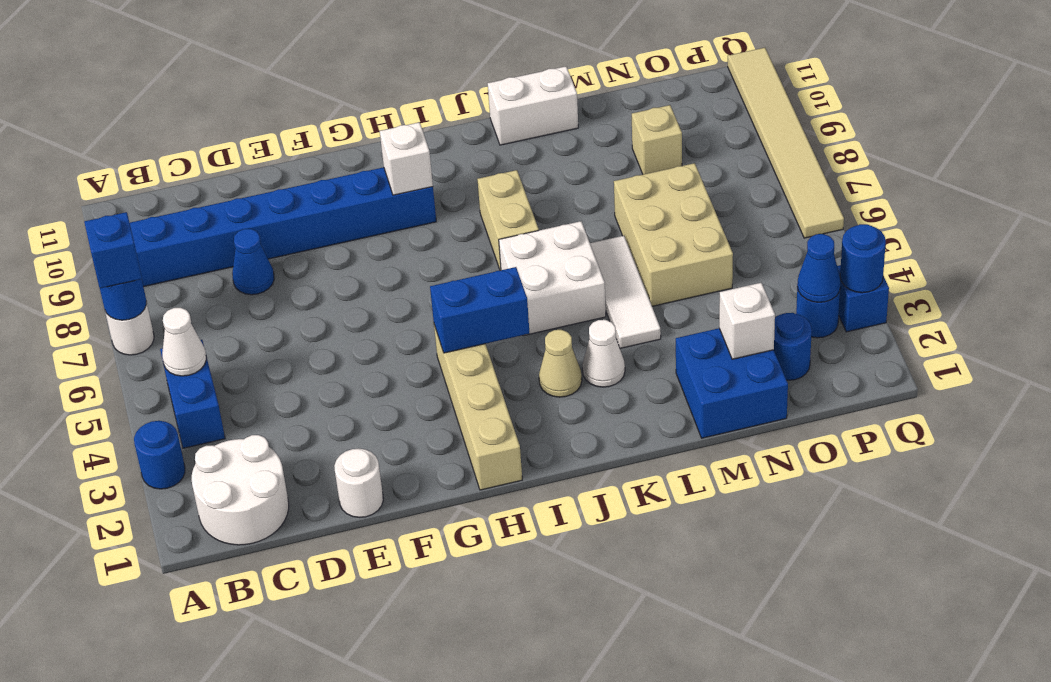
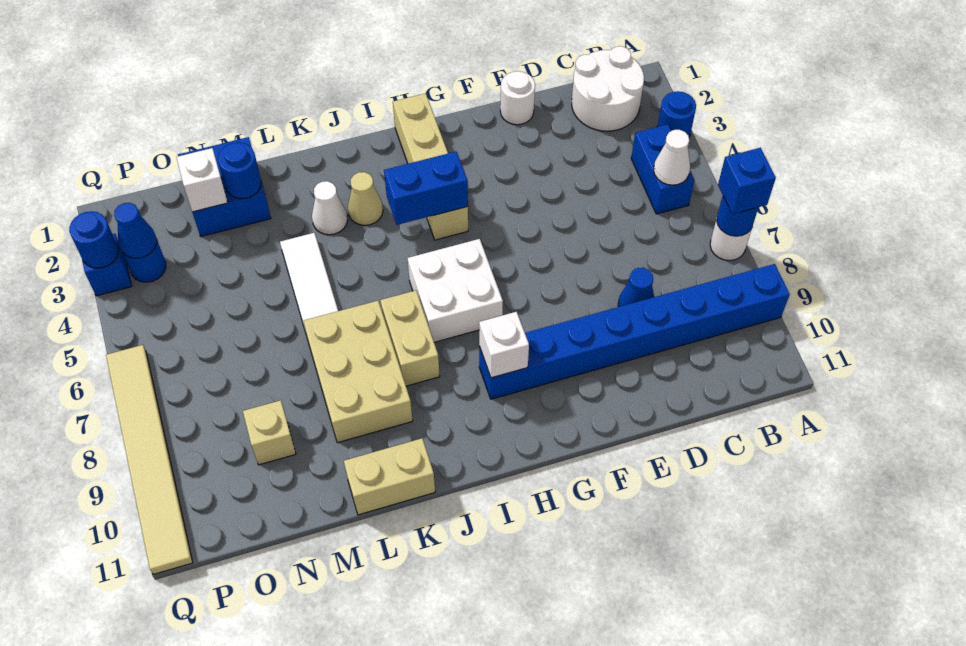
white 2x2 brick [499,221,606,336] -> white 2x2 brick moved to [408,239,503,342]
white 1x2 brick [488,66,578,145] -> tan 1x2 brick [344,438,435,515]
tan 2x3 brick [614,163,733,306] -> tan 2x3 brick moved to [304,301,413,443]
blue 1x1 round brick [774,313,812,380] -> blue 1x1 round brick moved to [218,142,261,199]

